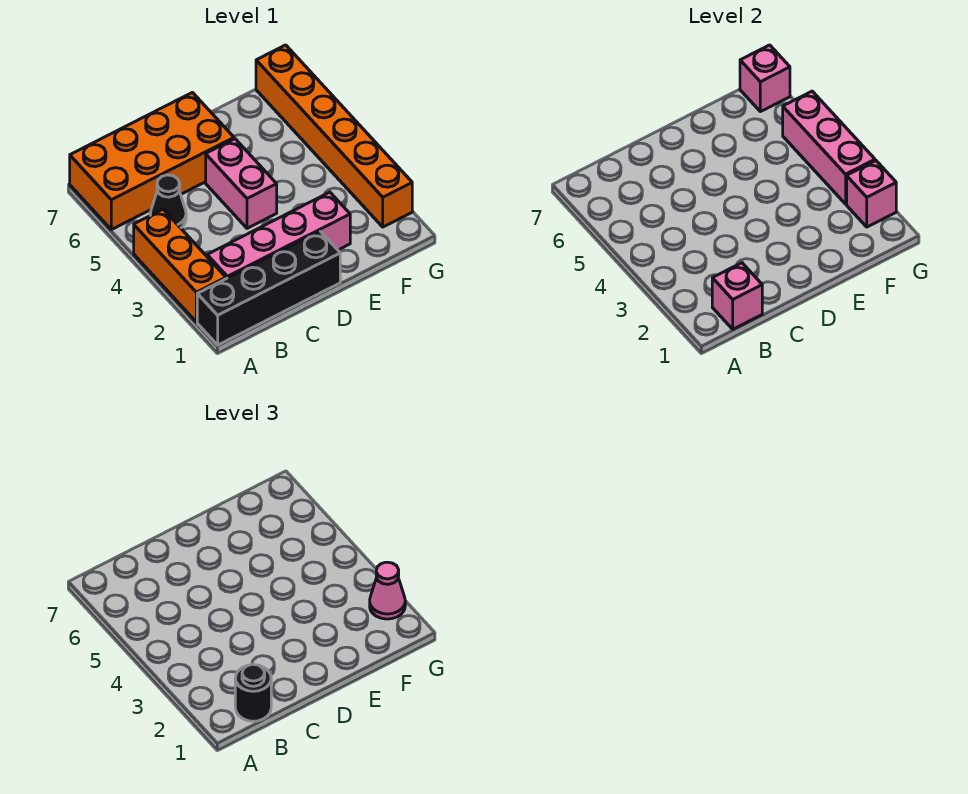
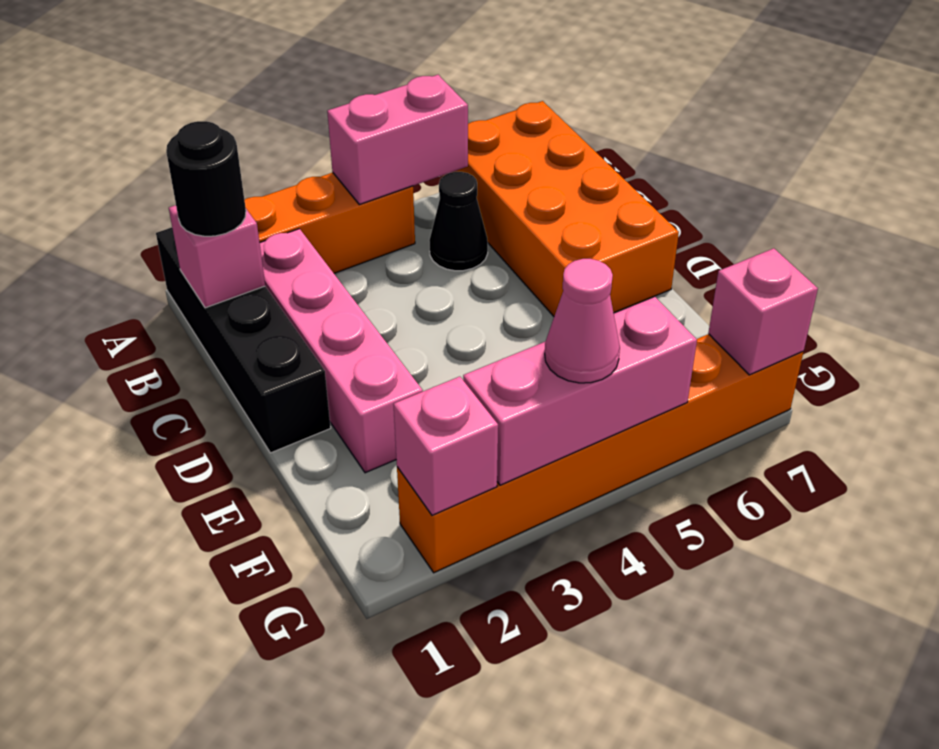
pink 1x2 brick [206,139,277,228] -> pink 1x2 brick moved to [327,75,468,205]
pink 1x1 cone [370,562,405,619] -> pink 1x1 cone moved to [545,259,620,383]

